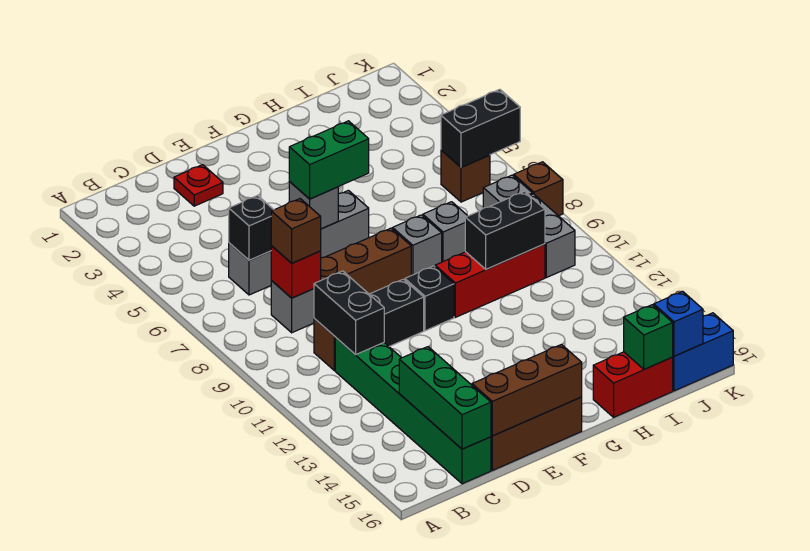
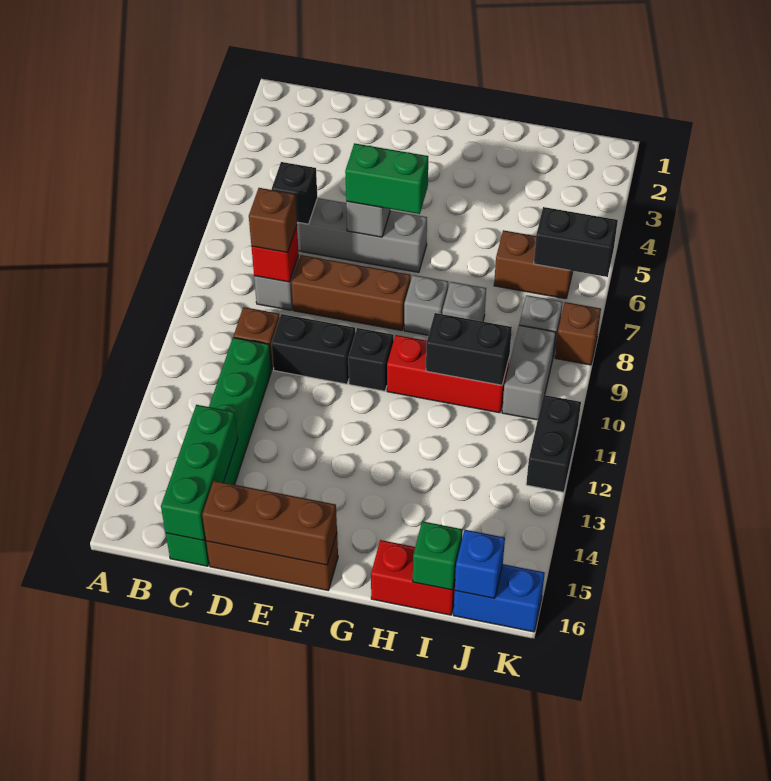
black 1x2 brick [314,271,384,355] -> black 1x2 brick moved to [526,395,581,492]
red 1x1 plate [174,165,223,206] -> none
brown 1x1 brick [441,150,490,202] -> brown 1x2 brick [494,230,573,299]

